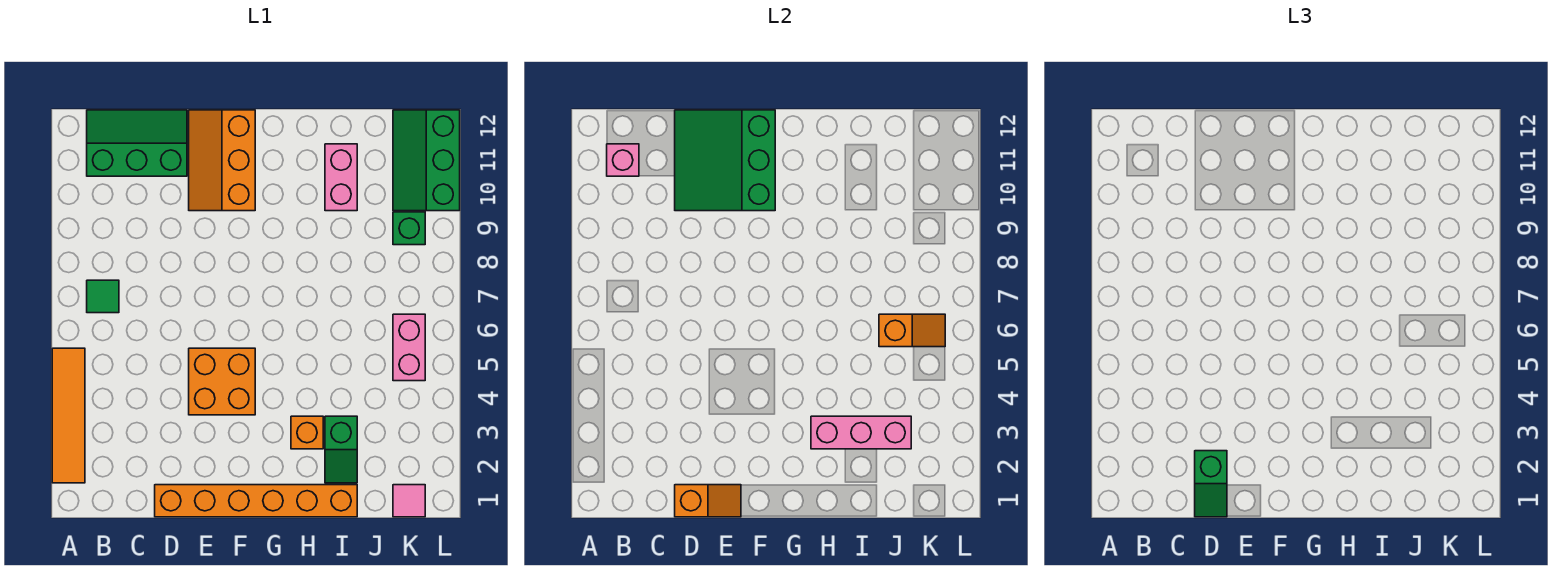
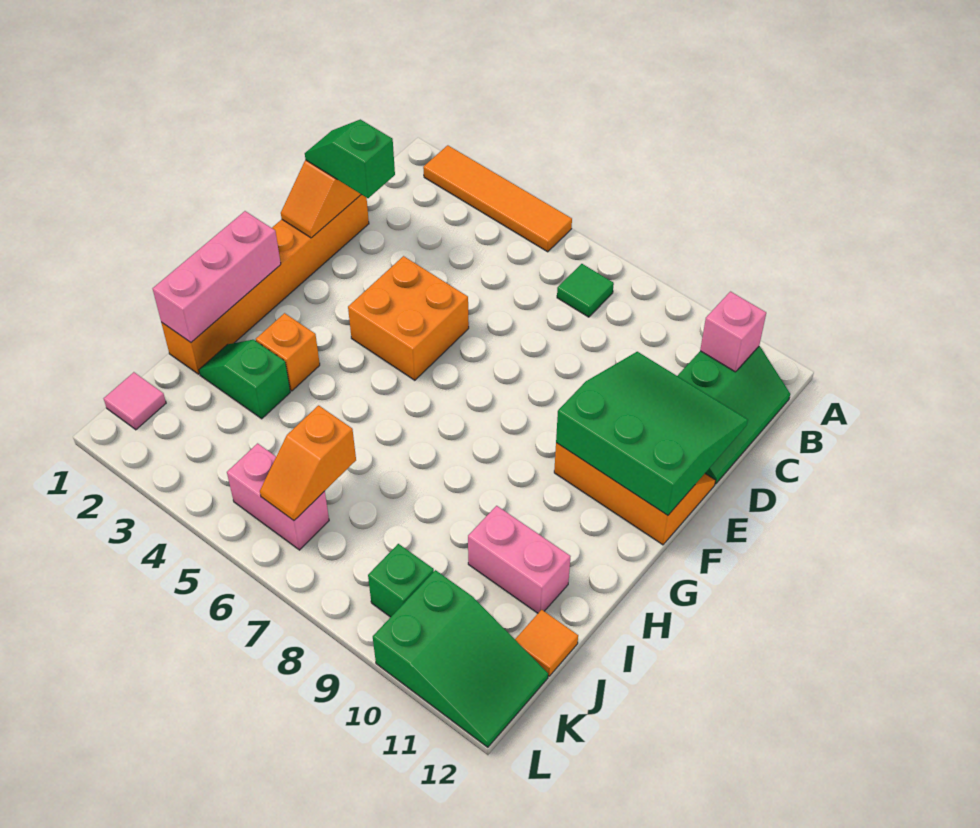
pink 1x3 brick [811,416,911,449] -> pink 1x3 brick moved to [153,211,281,342]
none -> orange 1x1 tile [515,610,578,676]
green 2x3 slope [393,110,460,211] -> green 2x3 slope turned to [373,570,548,747]

